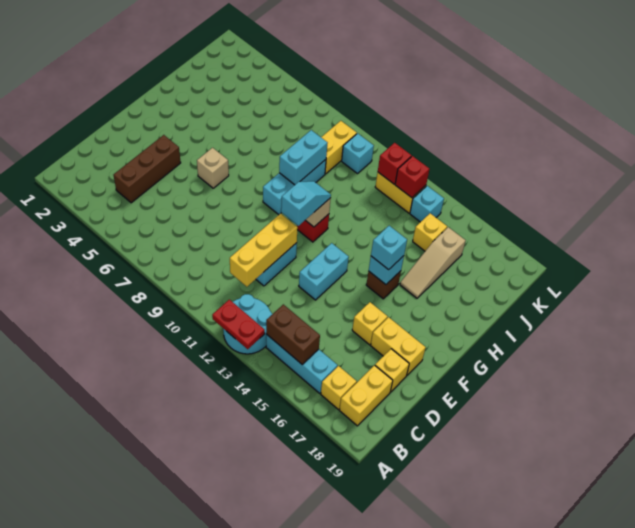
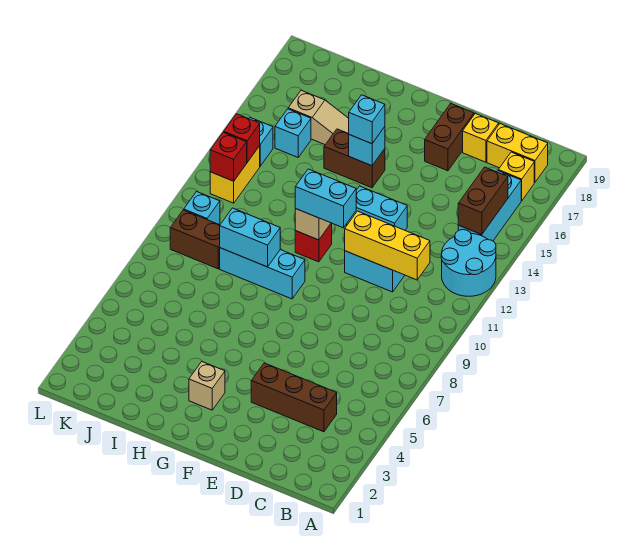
red 1x2 plate [212,300,265,349] -> none
yellow 1x1 brick [352,302,388,345] -> none
yellow 1x2 brick [371,317,426,375] -> brown 1x2 brick [425,104,474,171]
tan 1x1 brick [197,148,229,188] -> tan 1x1 brick moved to [189,362,225,410]
cyan 1x2 slope [281,181,331,226] -> cyan 1x2 brick [295,169,356,228]
brown 1x1 brick [366,271,401,299] -> brown 1x2 brick [324,129,385,188]
yellow 1x2 brick [321,121,357,174] -> brown 1x2 brick [170,210,220,269]
yellow 1x1 brick [413,213,447,251] -> cyan 1x1 brick [275,109,311,157]

